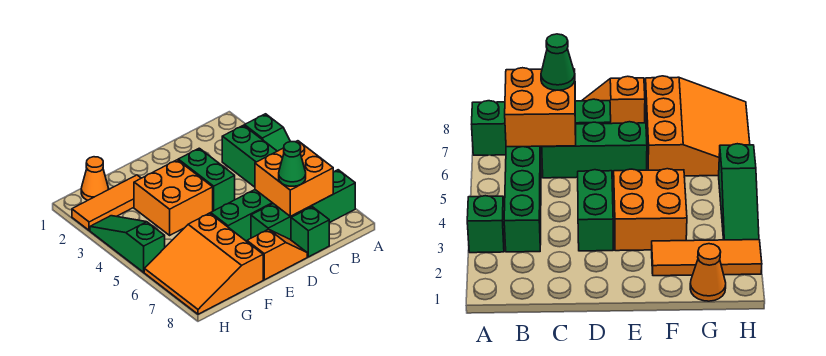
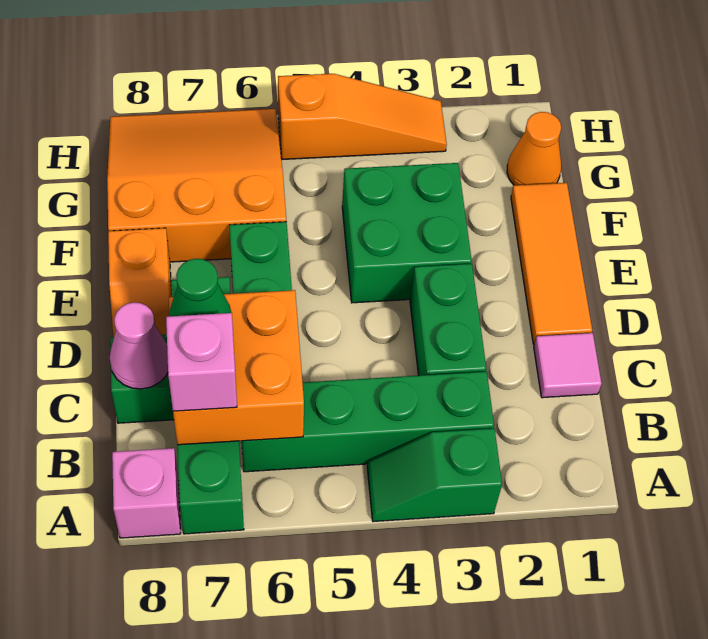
none -> pink 1x1 brick [112,448,181,538]
none -> pink 1x1 brick [166,313,237,411]
none -> pink 1x1 tile [534,333,602,398]
none -> pink 1x1 cone [110,302,168,389]
green 1x2 brick [178,148,235,211] -> green 1x2 brick turned to [410,264,486,376]
orange 2x2 brick [134,160,213,235] -> green 2x2 brick [342,163,472,303]
orange 1x3 tile [72,175,141,230] -> orange 1x3 tile moved to [511,183,592,344]
green 1x3 slope [90,216,165,272] -> orange 1x3 slope [278,74,447,159]

